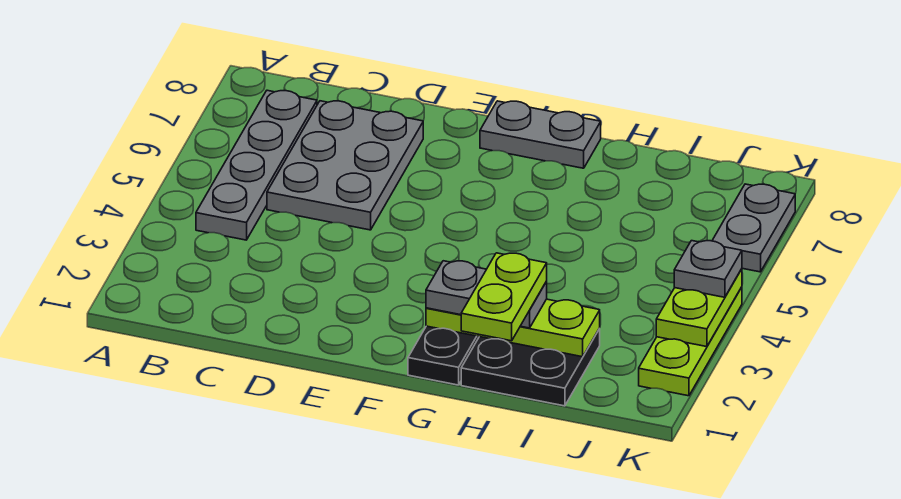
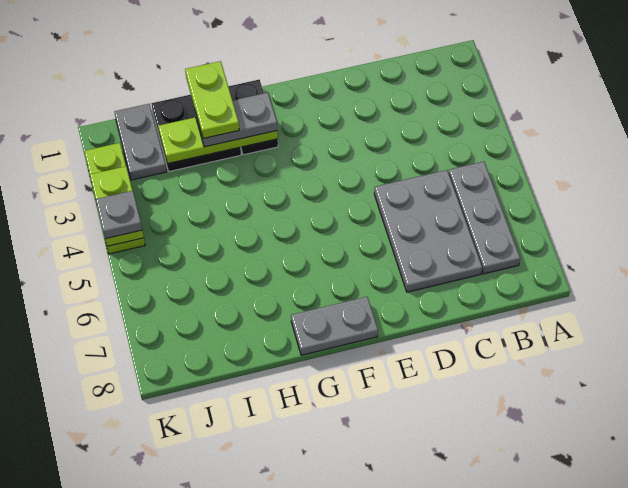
grey 1x4 plate [196,90,317,240] -> grey 1x3 plate [449,162,520,274]
grey 1x2 plate [712,184,795,272] -> grey 1x2 plate moved to [114,104,167,180]

